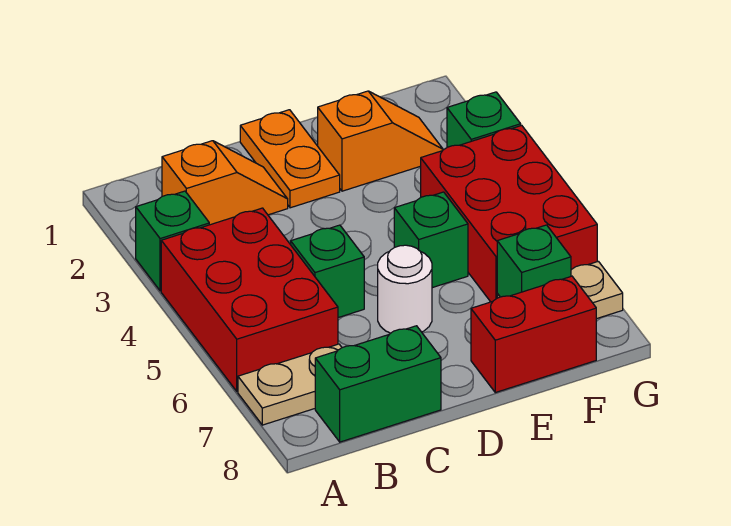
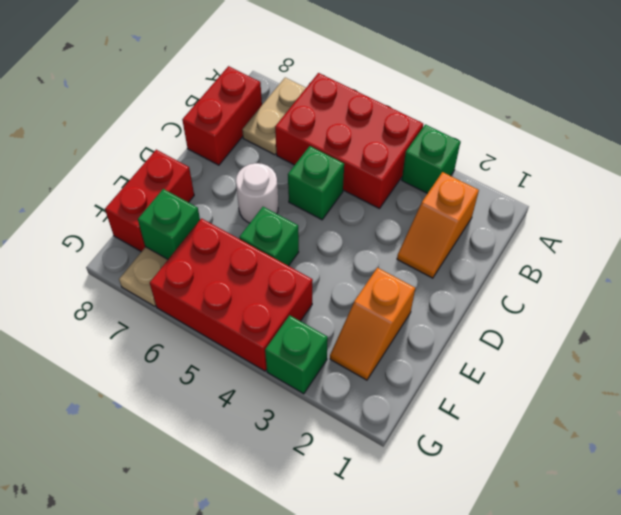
green 1x2 brick [315,326,441,442] -> red 1x2 brick [182,66,262,165]
orange 1x2 plate [240,110,340,208] -> none

